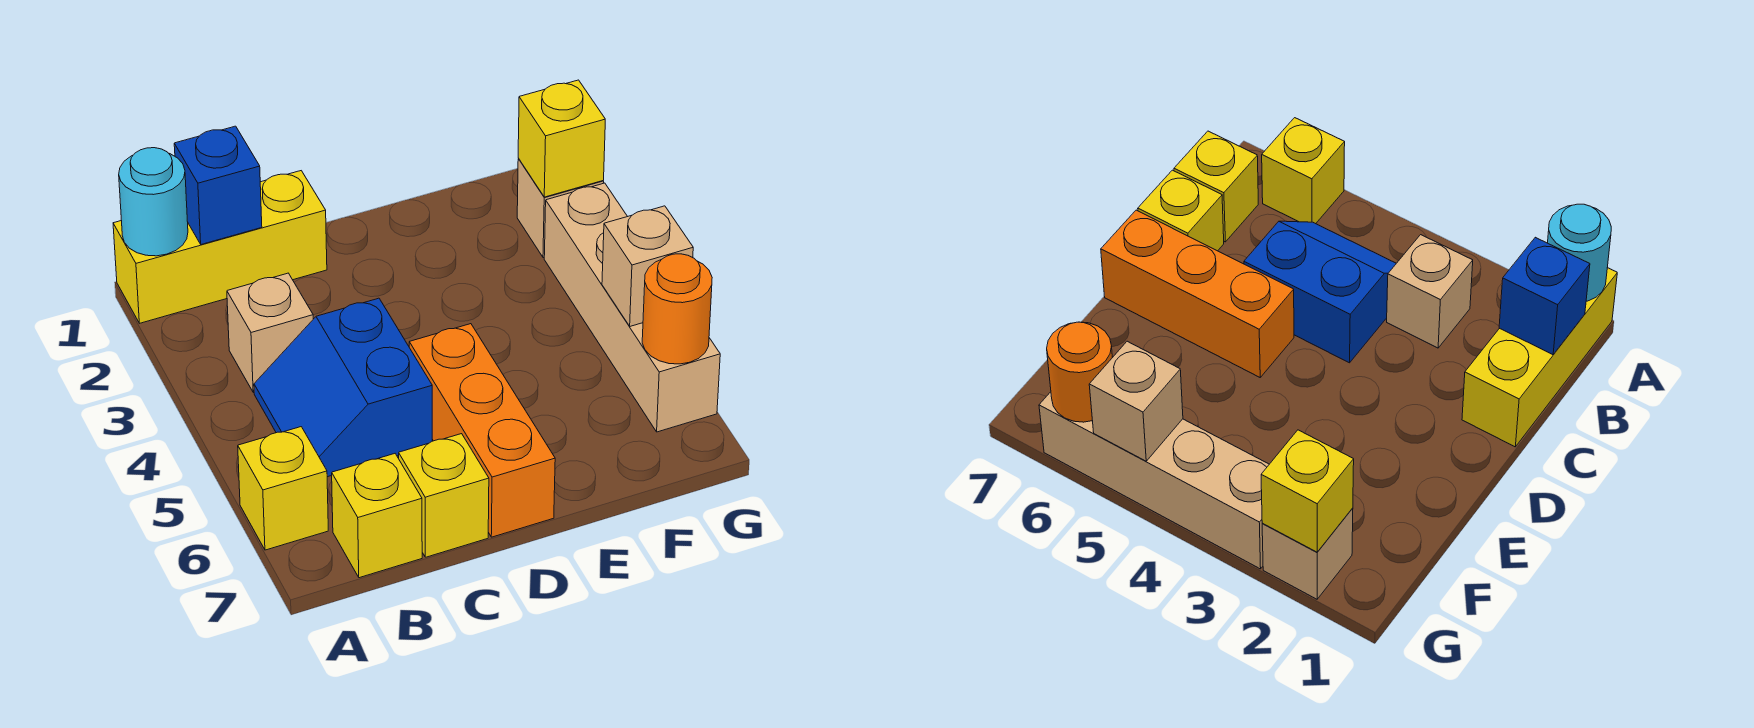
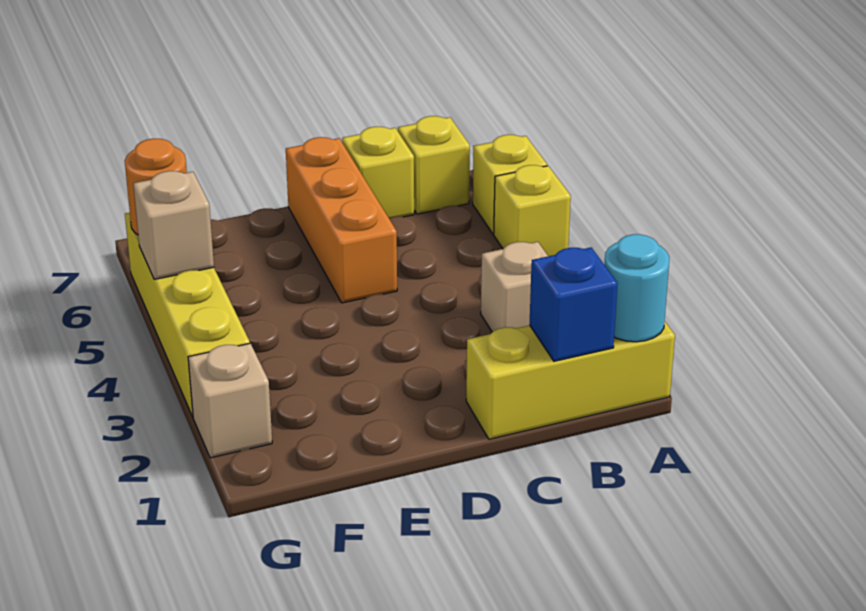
blue 2x2 slope [254,298,432,477] -> none
yellow 1x1 brick [518,80,605,197] -> yellow 1x1 brick moved to [494,165,571,256]
tan 1x4 brick [544,183,720,432] -> yellow 1x4 brick [125,213,250,417]

